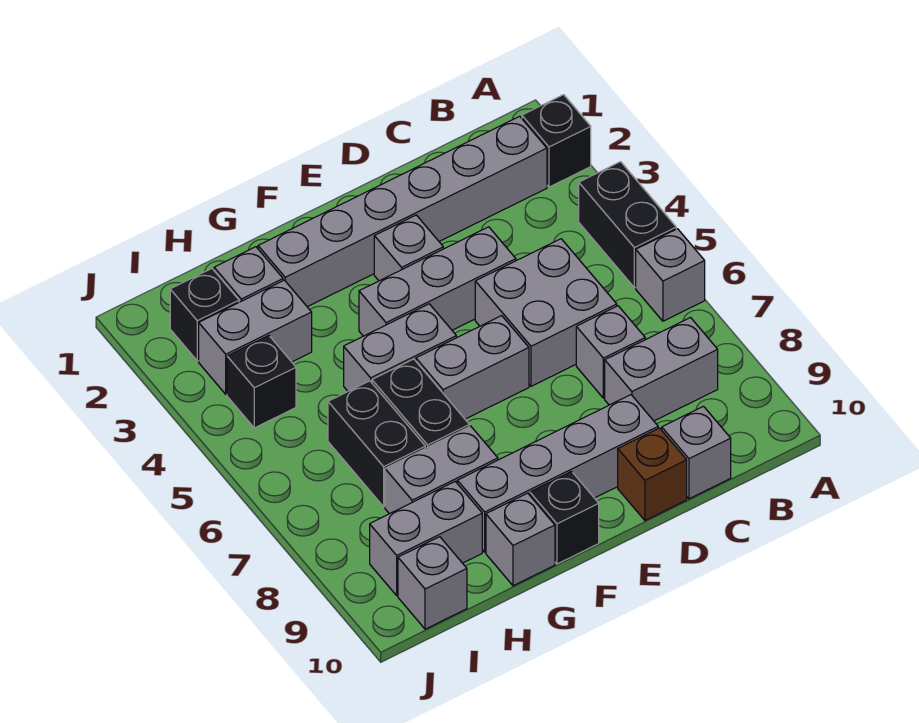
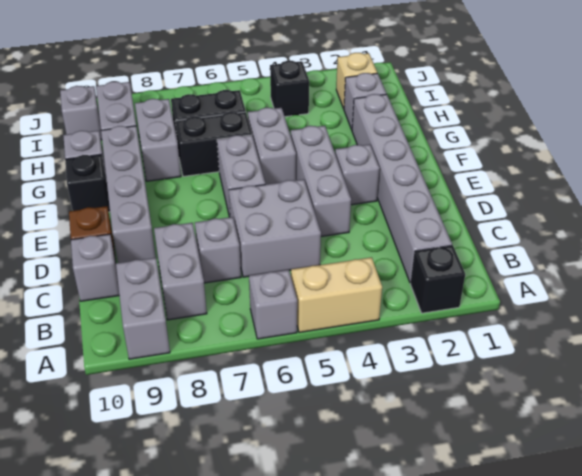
black 1x2 brick [579,162,676,288] -> tan 1x2 brick [291,257,382,333]
grey 1x2 brick [199,280,312,394] -> grey 1x2 brick moved to [116,258,170,359]
black 1x1 brick [170,269,239,361] -> tan 1x1 brick [336,53,377,109]

